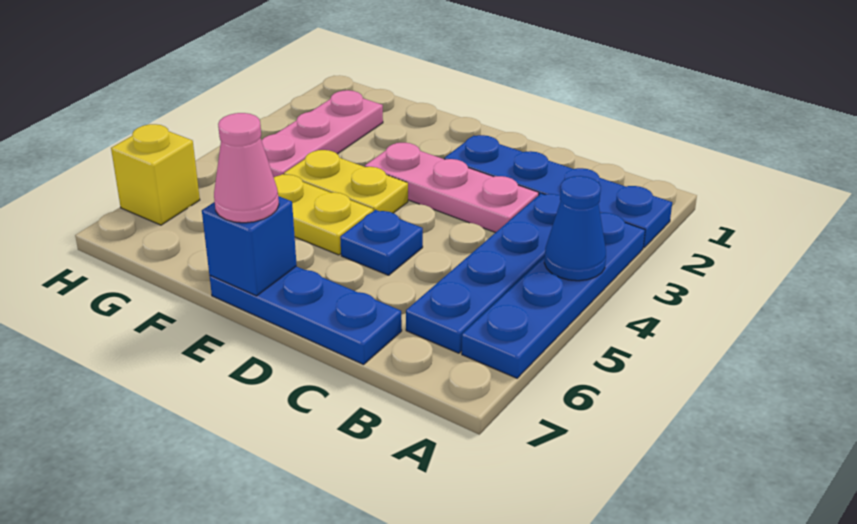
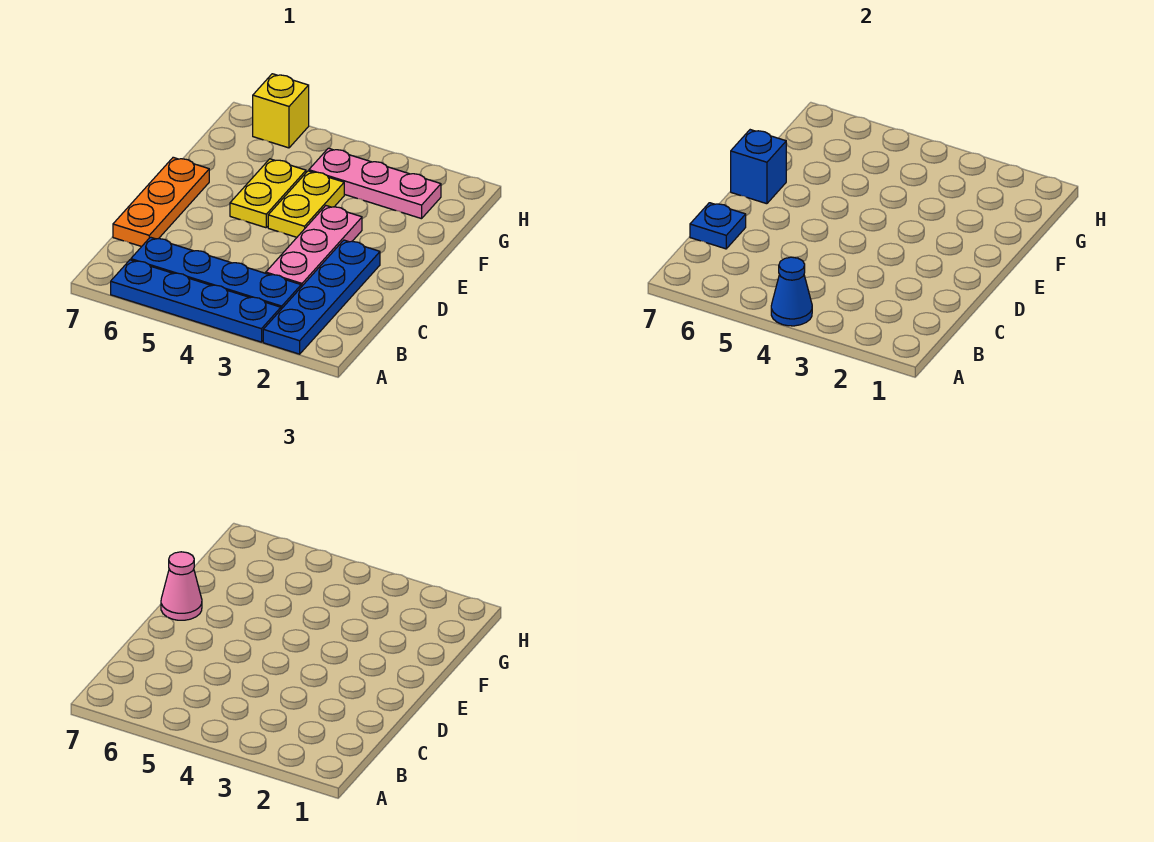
blue 1x3 plate [210,266,402,365] -> orange 1x3 plate [113,157,209,247]
blue 1x1 plate [340,210,423,275] -> blue 1x1 plate moved to [690,203,746,249]

